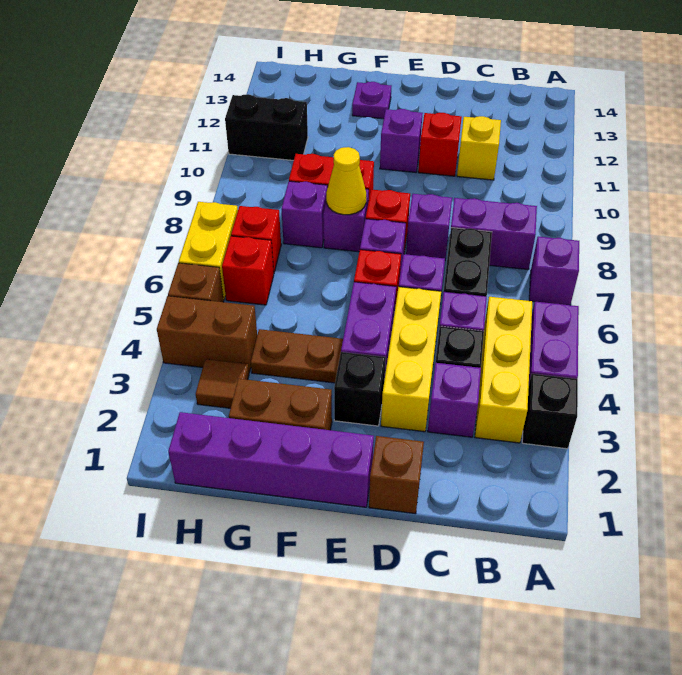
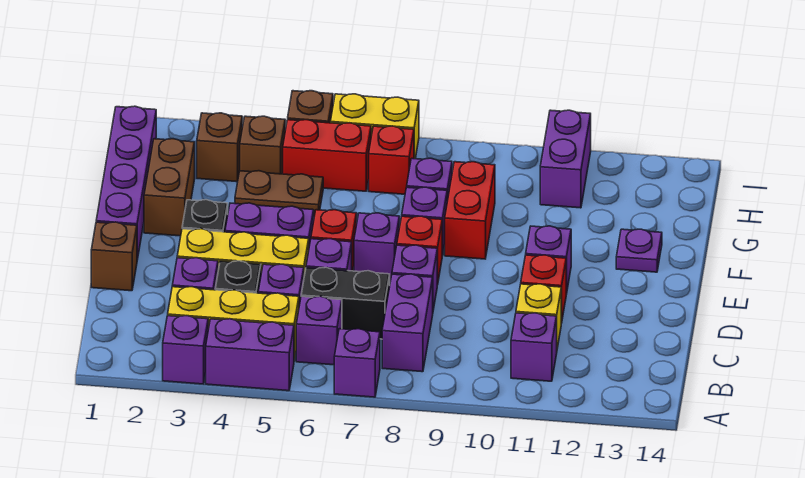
black 1x1 brick [522,374,578,449] -> purple 1x1 brick [163,316,208,384]
none -> purple 1x1 brick [296,296,342,365]
none -> purple 1x1 brick [511,313,557,381]
brown 1x2 plate [251,329,343,383] -> brown 1x2 plate turned to [235,171,323,216]
yellow 1x1 cone [326,147,366,215] -> none
brown 1x1 tile [196,359,249,408] -> brown 1x1 brick [197,113,242,182]
brown 1x2 brick [157,296,257,373] -> brown 1x1 brick [240,116,285,174]
red 1x1 brick [222,236,274,305] -> red 1x2 brick [283,120,371,191]
black 1x2 brick [225,94,308,160] -> purple 1x2 brick [540,110,591,208]

